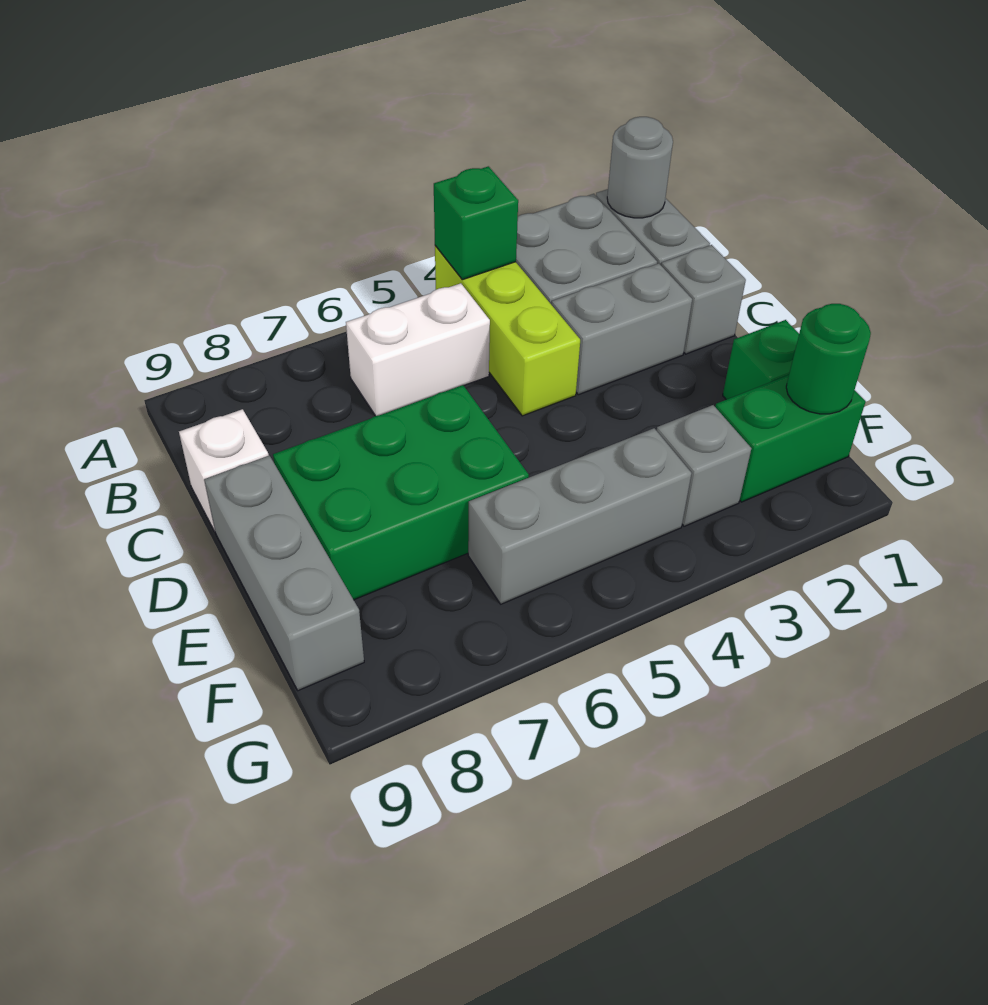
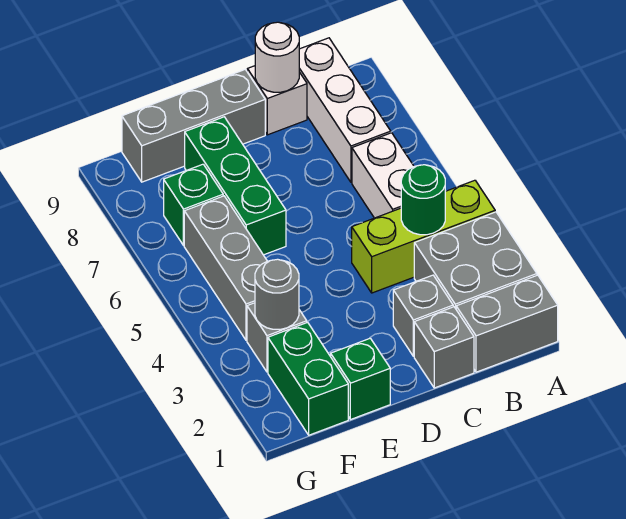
grey 1x1 round brick [607,117,673,218] -> grey 1x1 round brick moved to [255,259,299,330]
green 1x1 brick [434,166,518,280] -> green 1x1 brick moved to [164,164,223,245]
none -> white 1x3 brick [299,38,391,182]
grey 1x2 brick [551,263,692,395] -> grey 1x1 brick [393,275,453,356]
none -> white 1x1 round brick [255,22,299,92]
green 2x3 brick [273,385,529,600] -> green 1x3 brick [185,117,286,255]
green 1x1 round brick [786,304,871,414] -> green 1x1 round brick moved to [401,165,445,235]

